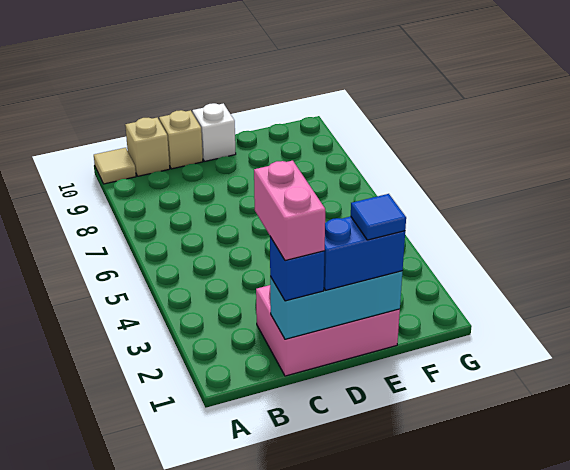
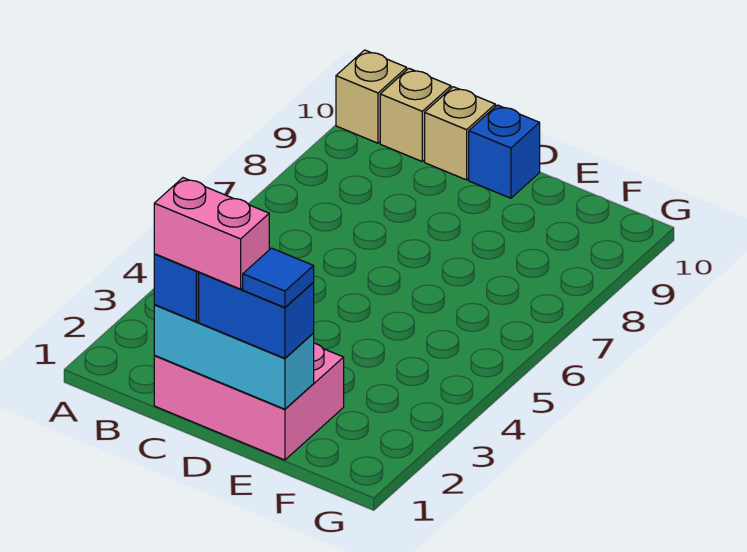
tan 1x1 tile [94,148,136,184] -> tan 1x1 brick [336,50,407,143]
pink 1x2 brick [254,161,325,261] -> pink 1x2 brick turned to [154,178,269,289]
white 1x1 brick [192,103,236,161] -> blue 1x1 brick [469,105,540,198]

